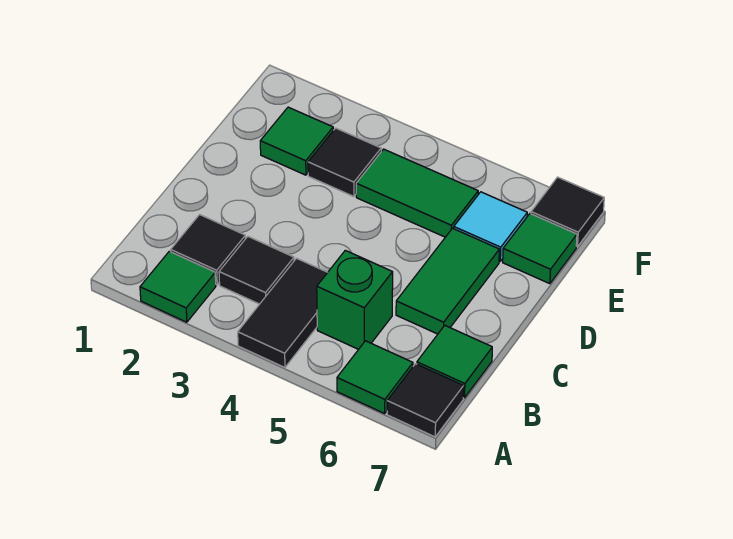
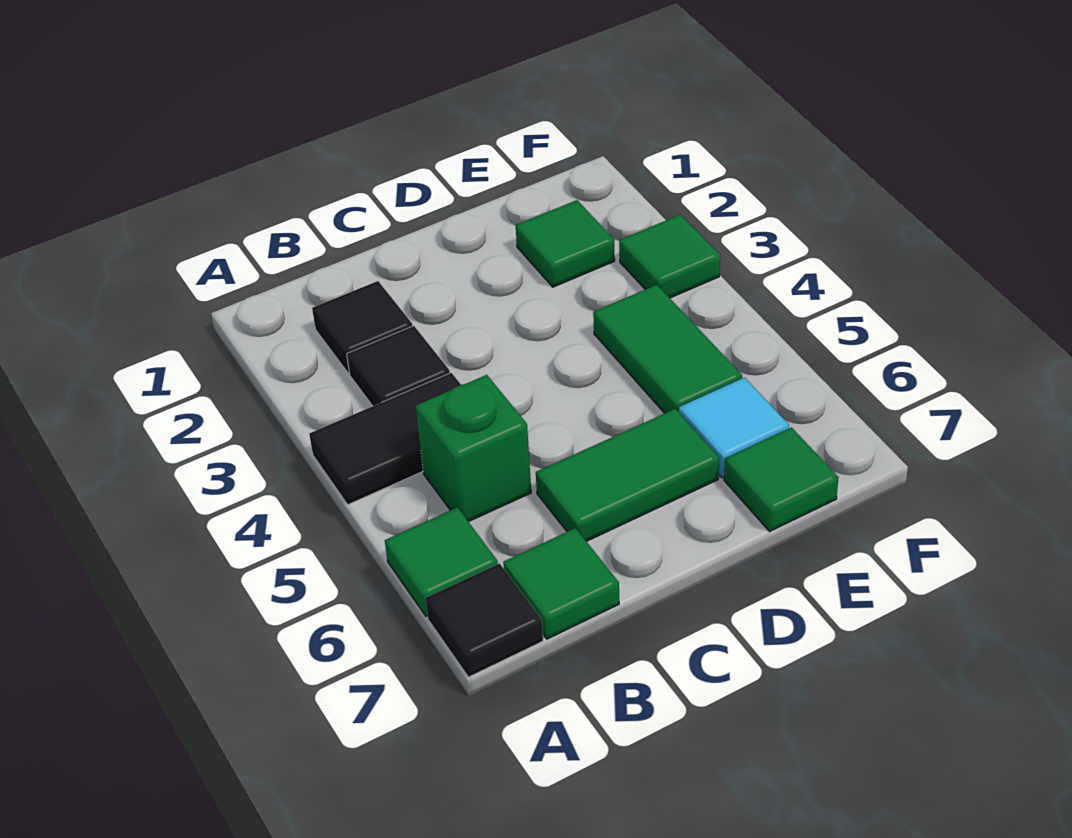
green 1x1 tile [140,251,216,322] -> green 1x1 tile moved to [619,215,720,298]
black 1x1 tile [308,128,381,196] -> none
black 1x1 tile [531,177,604,247] -> none

